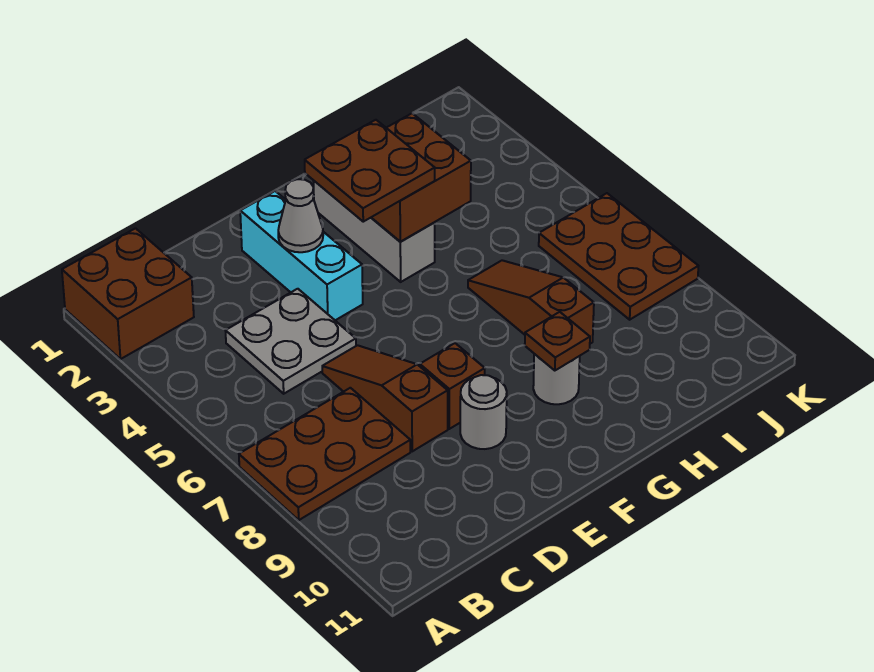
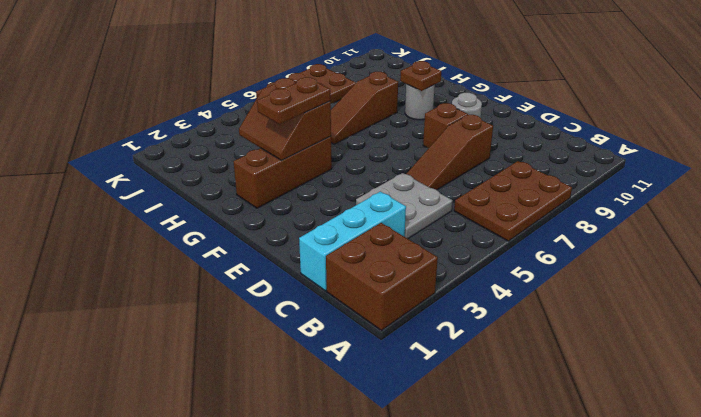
brown 2x3 plate [239,388,410,520] -> brown 2x3 plate turned to [454,161,572,241]
cyan 1x3 brick [240,191,363,320] -> cyan 1x3 brick moved to [299,192,406,291]
grey 1x1 cone [278,179,323,252] -> none
brown 2x2 plate [305,120,435,222] -> brown 1x2 plate [257,77,331,124]
grey 1x3 brick [313,180,435,282] -> brown 1x3 brick [233,136,332,208]
brown 2x2 brick [371,113,471,242] -> brown 2x2 slope [239,78,331,160]

